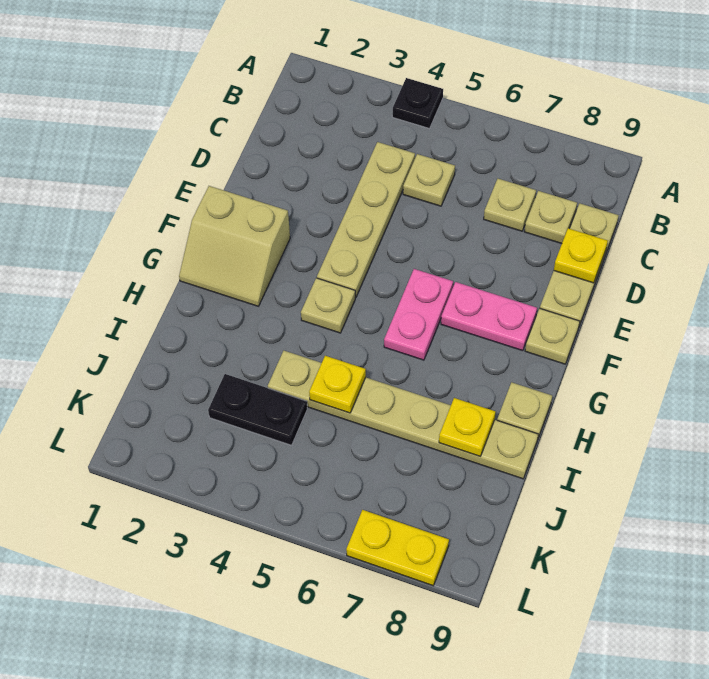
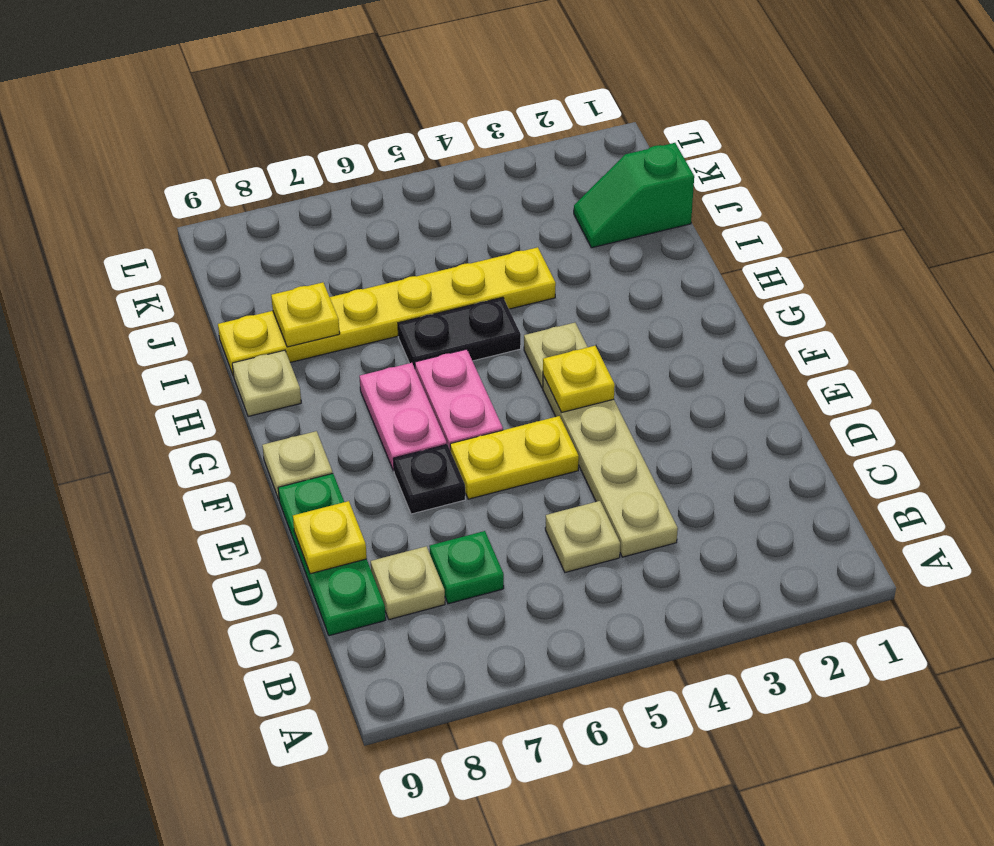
black 1x1 plate [392,78,443,129] -> black 1x1 plate moved to [393,445,465,514]
tan 1x1 plate [484,179,536,231] -> green 1x1 plate [429,531,504,604]
tan 1x3 plate [540,203,619,326] -> green 1x3 plate [278,474,386,636]
tan 2x2 slope [179,186,290,306] -> none
pink 1x2 plate [441,282,537,351] -> pink 1x2 plate turned to [359,363,447,471]
tan 1x6 plate [268,351,538,479] -> yellow 1x6 plate [218,247,556,376]
yellow 1x1 plate [309,356,366,413] -> yellow 1x1 plate moved to [543,346,615,413]
none -> green 1x2 slope [574,143,694,248]
black 1x2 plate [208,374,307,445] -> black 1x2 plate moved to [398,297,521,368]
yellow 1x2 plate [346,510,449,586] -> yellow 1x2 plate moved to [450,416,579,499]

